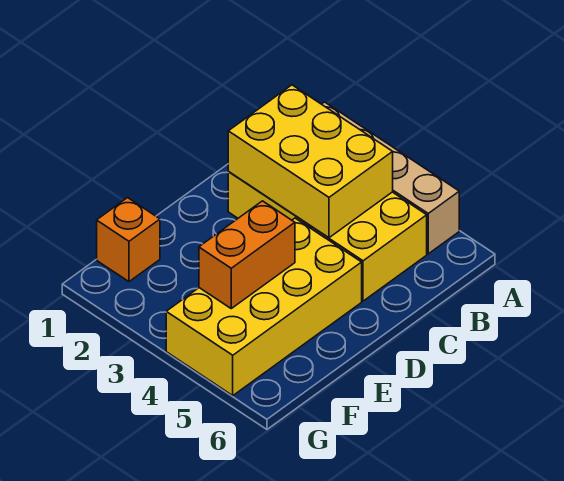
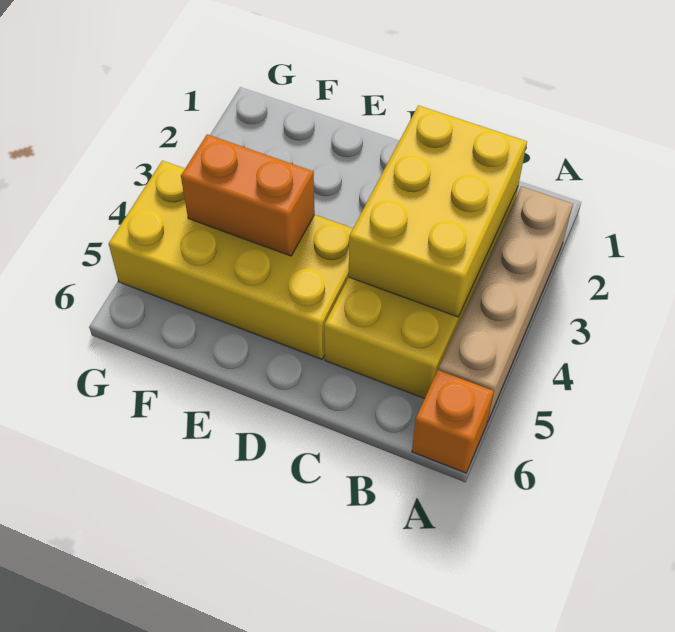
orange 1x1 brick [97,198,160,282] -> orange 1x1 brick moved to [412,370,494,473]

